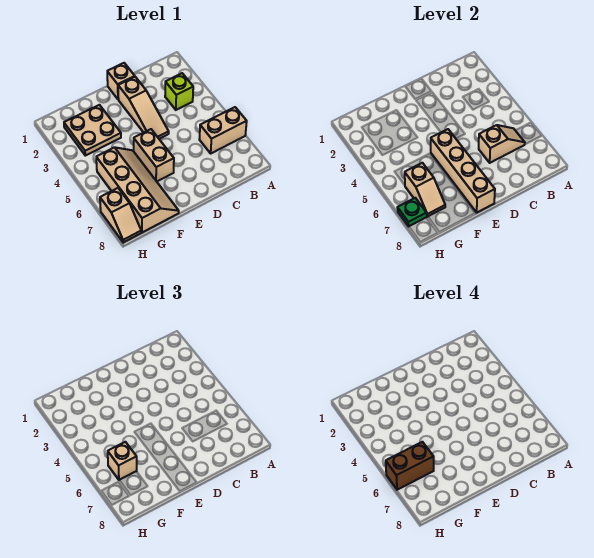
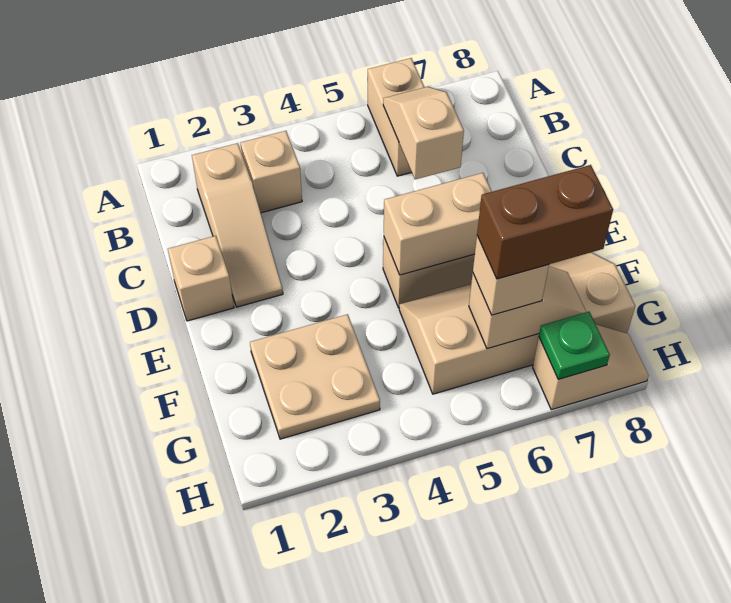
lime 1x1 brick [165,73,193,110] -> tan 1x1 brick [241,131,302,213]
tan 1x3 slope [118,77,169,139] -> tan 1x3 slope turned to [192,143,283,307]
tan 1x4 brick [431,129,495,212] -> tan 1x2 brick [384,173,492,275]
brown 1x2 brick [386,442,434,490] -> brown 1x2 brick turned to [477,165,613,279]

